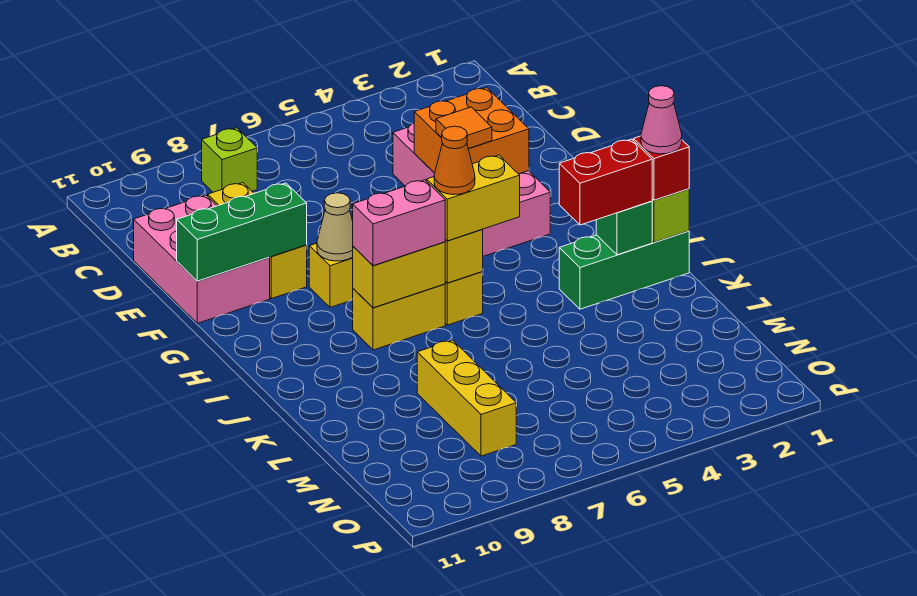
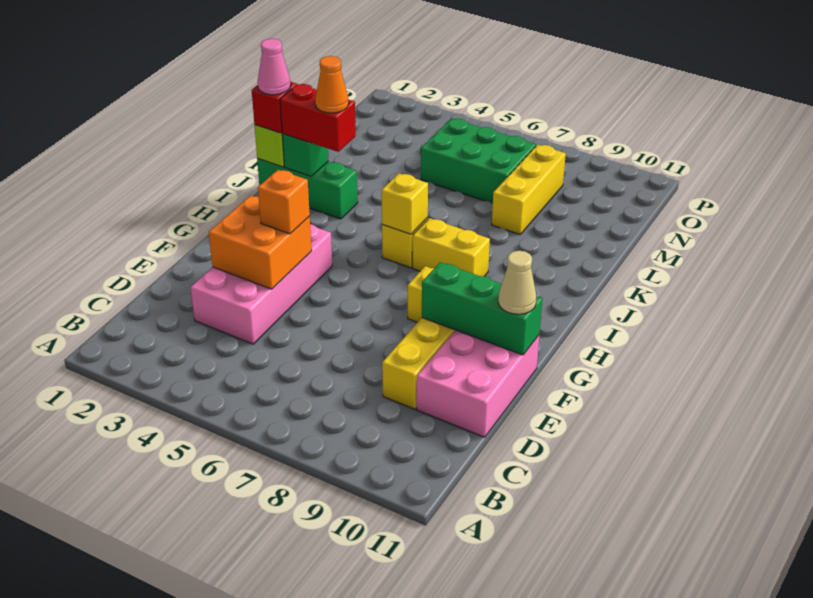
lime 1x1 brick [202,128,257,192] -> none
orange 1x1 tile [436,107,492,149] -> orange 1x1 brick [258,170,310,234]
tan 1x1 cone [317,193,353,261] -> tan 1x1 cone moved to [498,251,536,314]
yellow 1x2 brick [427,155,520,241] -> none
orange 1x1 cone [434,126,475,195] -> orange 1x1 cone moved to [315,56,349,113]
yellow 1x2 brick [353,242,445,308] -> none
pink 1x2 brick [353,180,445,266] -> none
none -> green 2x3 brick [421,119,536,203]

